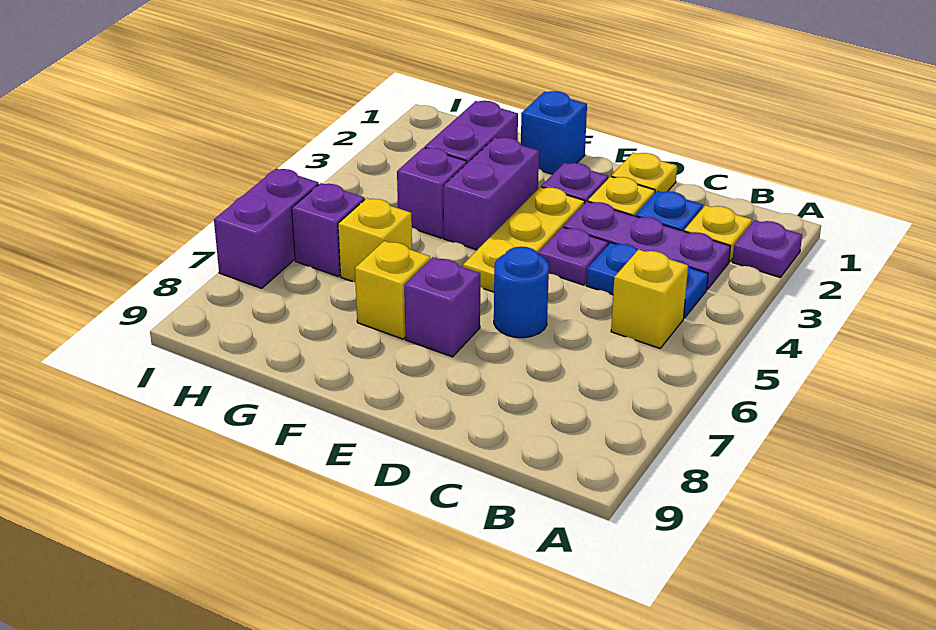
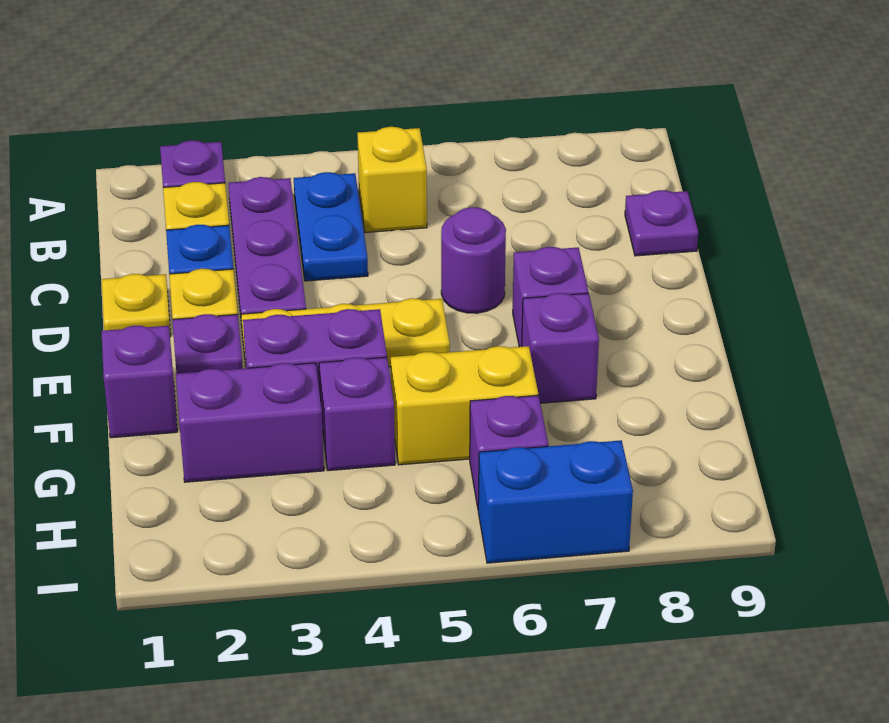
purple 1x1 plate [538,227,608,285] -> purple 1x1 plate moved to [625,190,698,256]
blue 1x1 round brick [494,247,549,338] -> purple 1x1 round brick [441,207,506,313]
blue 1x1 brick [521,91,587,174] -> purple 1x1 brick [101,326,177,438]
yellow 1x1 brick [355,241,430,339] -> purple 1x1 brick [522,293,599,403]
yellow 1x1 brick [338,198,412,282] -> yellow 1x2 brick [391,346,538,465]
purple 1x2 brick [214,169,319,288] -> blue 1x2 brick [478,440,633,563]

